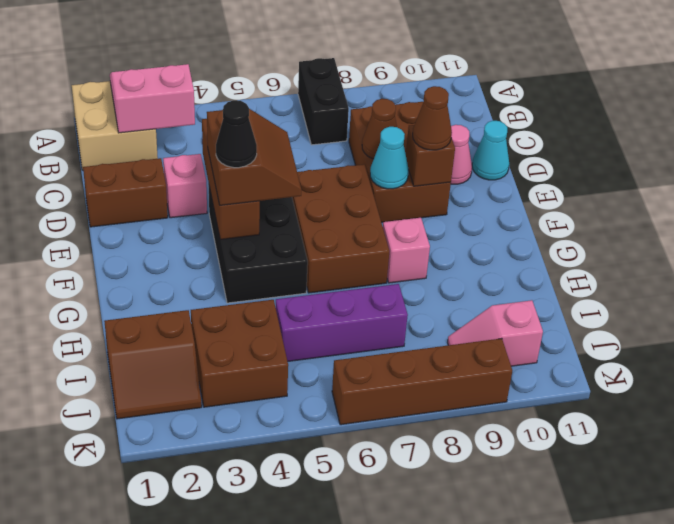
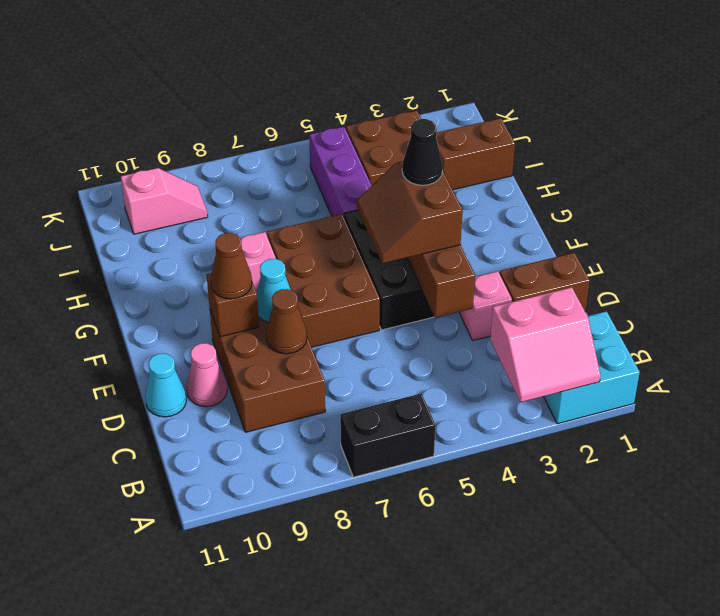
tan 2x2 brick [72,81,158,170] -> cyan 2x2 brick [543,311,640,424]
black 1x2 brick [298,58,349,145] -> black 1x2 brick turned to [340,393,436,477]
purple 1x3 brick [276,284,408,361] -> purple 1x3 brick turned to [309,127,372,216]
brown 1x4 brick [332,338,512,425] -> none

